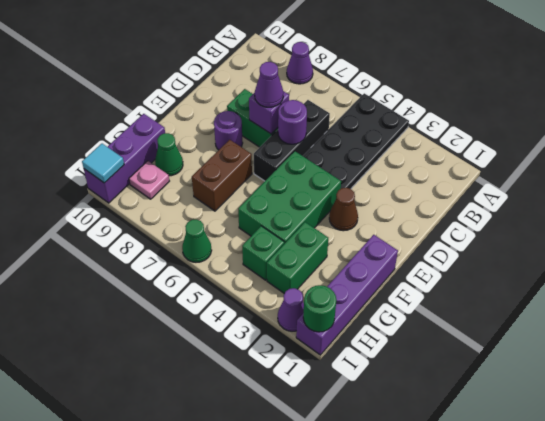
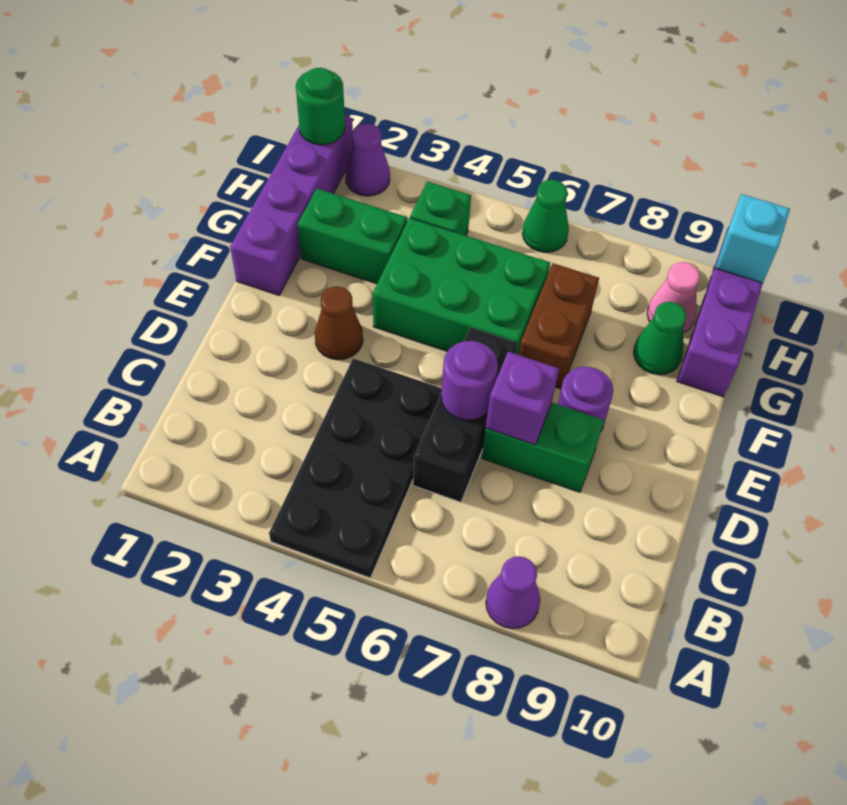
purple 1x1 cone [255,62,283,107] -> none
green 2x3 brick [238,151,341,244] -> green 2x3 brick turned to [373,218,550,355]
green 1x2 brick [267,222,328,294] -> green 1x2 brick turned to [298,189,407,284]
pink 1x1 plate [129,161,169,199] -> pink 1x1 cone [647,262,700,333]
cyan 1x1 tile [82,144,124,183] -> cyan 1x1 brick [716,194,790,283]

